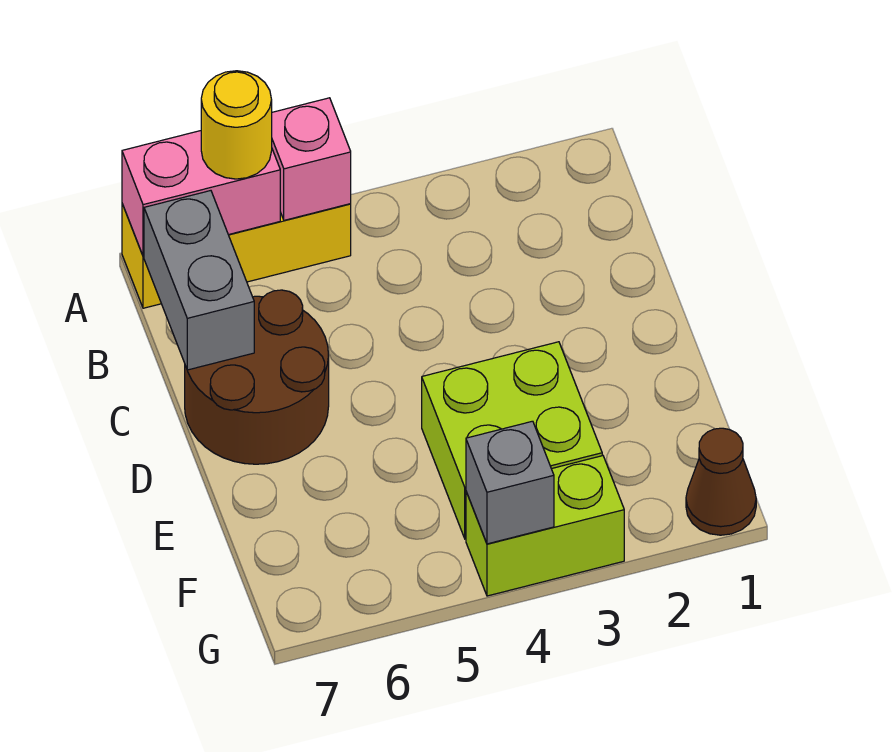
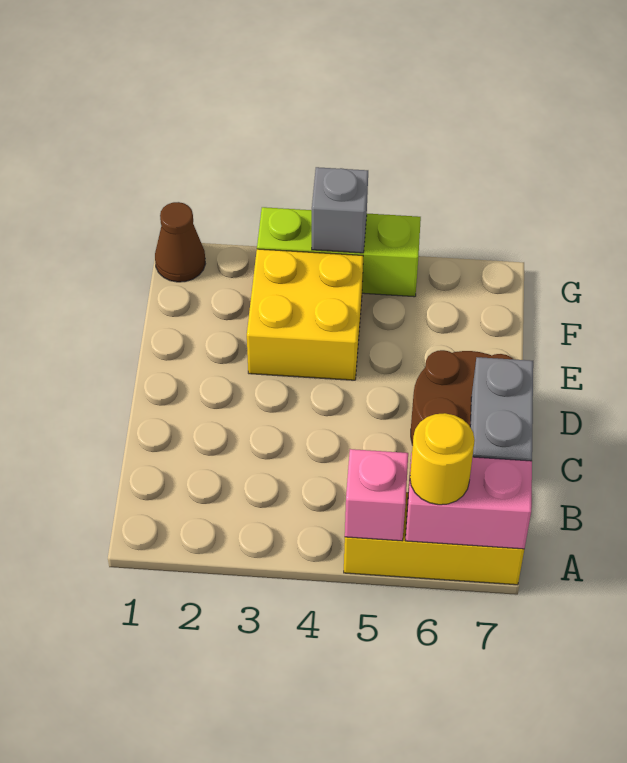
lime 2x2 brick [422,342,602,539] -> yellow 2x2 brick [247,249,363,380]
lime 1x2 brick [466,456,624,596] -> lime 1x3 brick [257,207,421,297]

